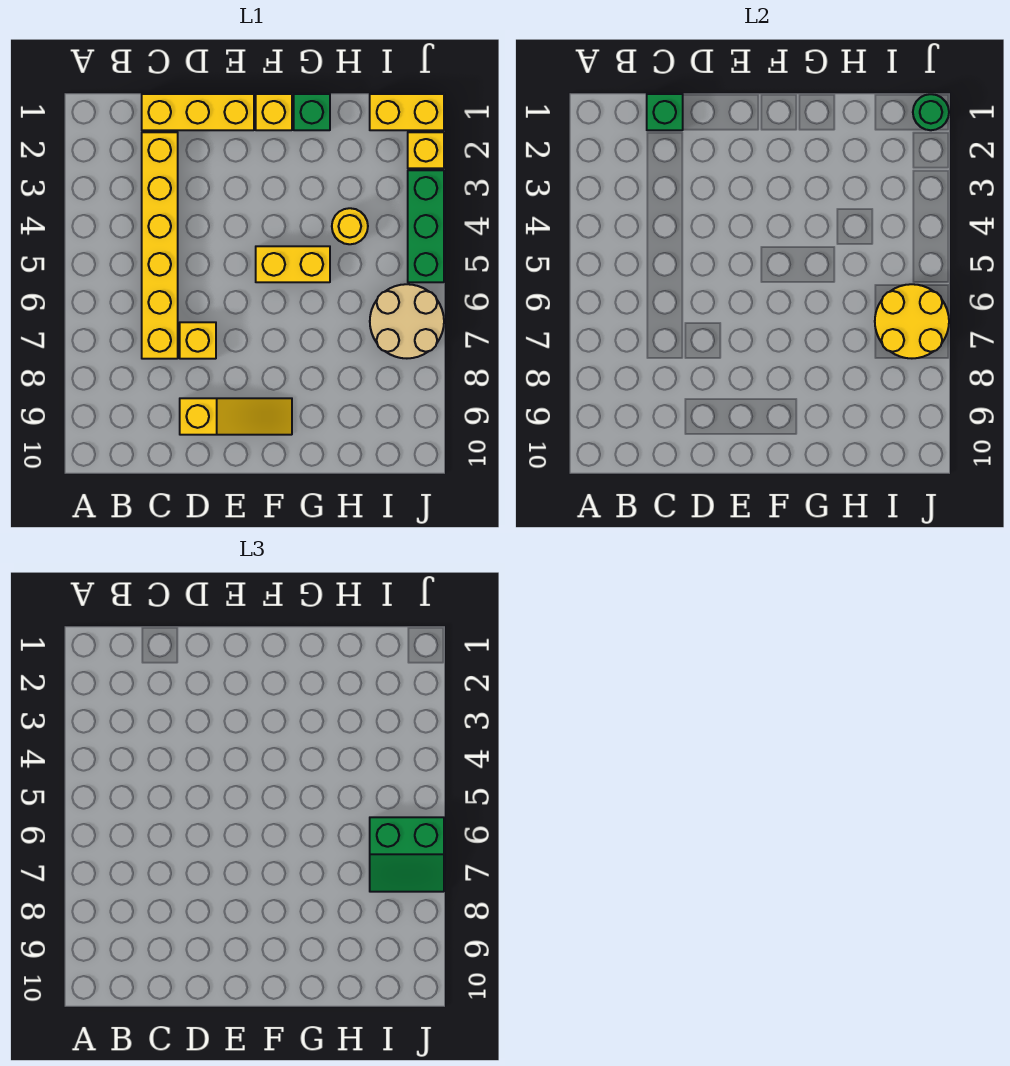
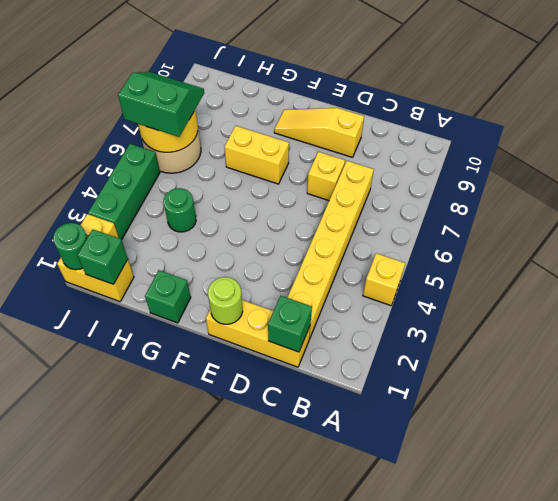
none -> lime 1x1 round brick [208,277,243,324]
yellow 1x1 brick [256,94,292,130] -> yellow 1x1 brick moved to [363,253,405,306]
yellow 1x2 brick [256,246,330,282] -> yellow 1x2 brick moved to [224,126,289,184]
yellow 1x1 round brick [332,208,368,244] -> green 1x1 round brick [163,188,196,232]
none -> green 1x1 brick [77,230,128,284]

